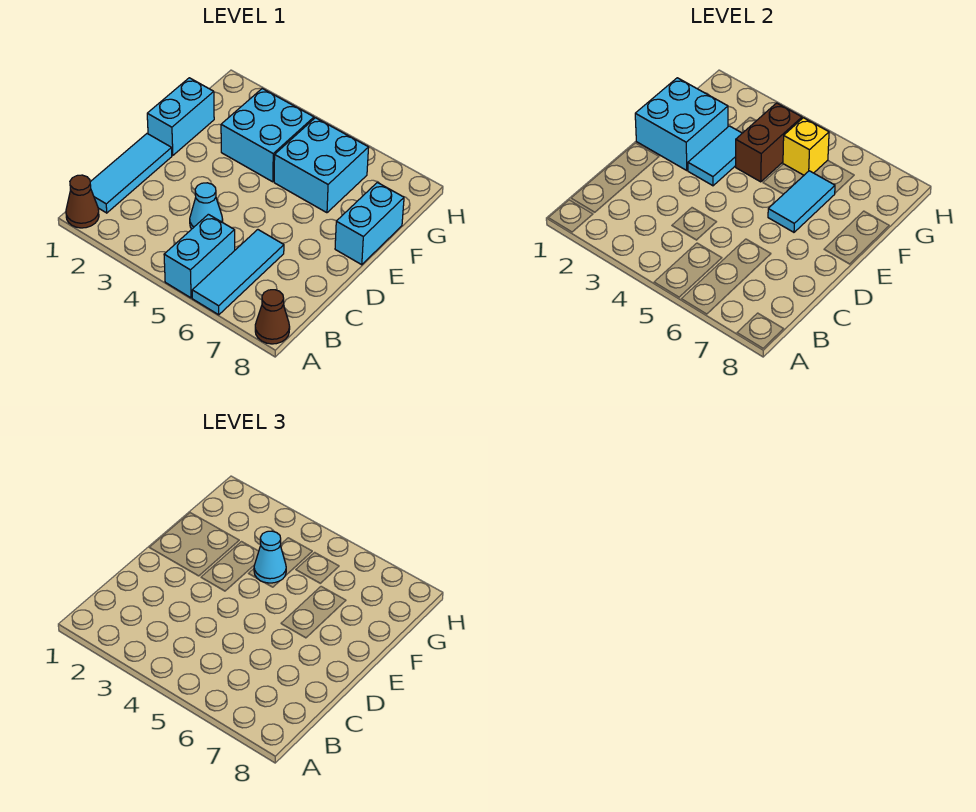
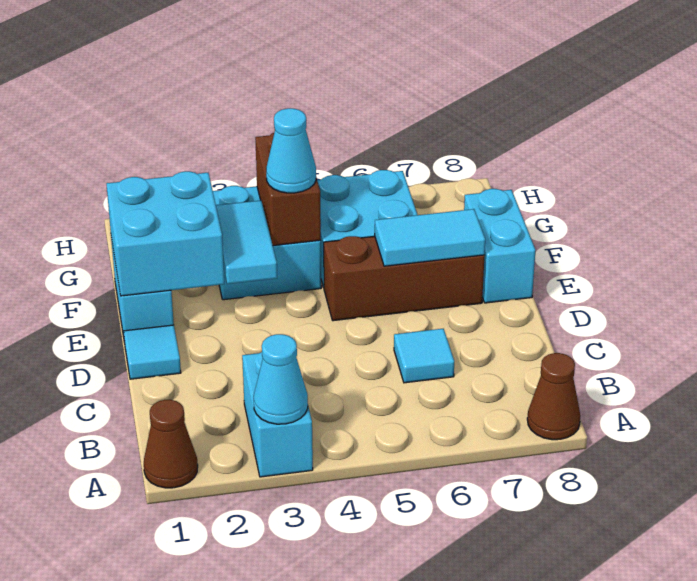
cyan 1x2 brick [164,214,235,298] -> cyan 1x2 brick moved to [242,352,313,477]
cyan 1x3 tile [192,230,284,315] -> cyan 1x1 tile [394,329,454,383]
cyan 1x3 tile [90,134,172,213] -> cyan 1x1 tile [124,325,181,379]
cyan 1x1 cone [190,183,223,229] -> cyan 1x1 cone moved to [254,334,308,424]
none -> brown 1x3 brick [324,236,485,321]
cyan 1x2 tile [768,171,835,232] -> cyan 1x2 tile turned to [375,209,485,266]
yellow 1x1 brick [783,118,829,175] -> none

